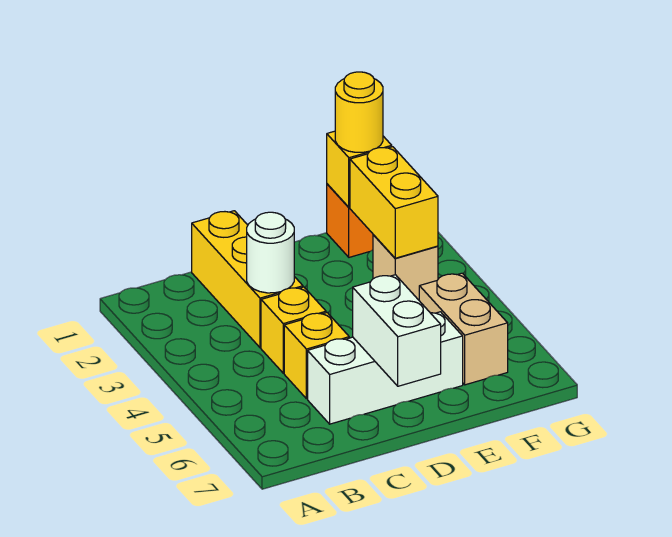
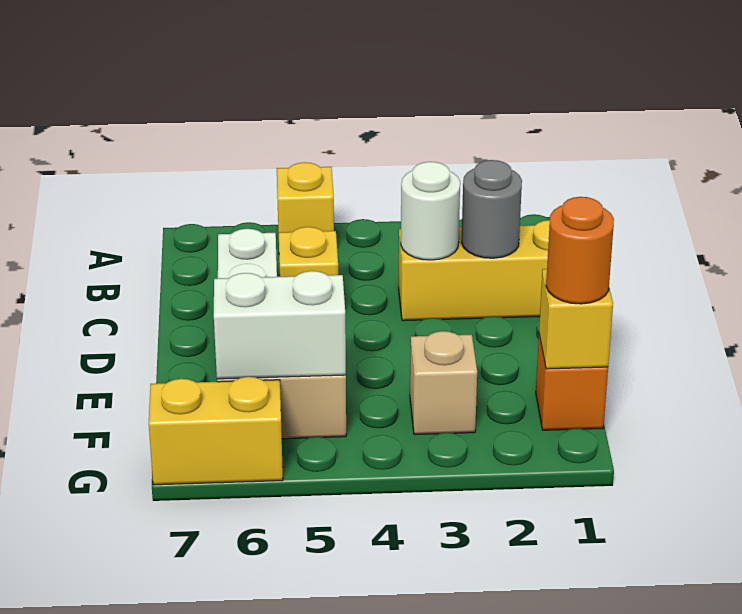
none -> grey 1x1 round brick [461,160,522,258]
yellow 1x1 brick [261,287,326,373] -> yellow 1x1 brick moved to [277,162,334,232]
white 1x2 brick [353,275,441,386] -> white 1x2 brick moved to [214,271,346,379]
yellow 1x1 round brick [335,72,383,152] -> orange 1x1 round brick [546,197,614,304]
yellow 1x2 brick [350,147,438,258] -> yellow 1x2 brick moved to [149,377,283,485]

